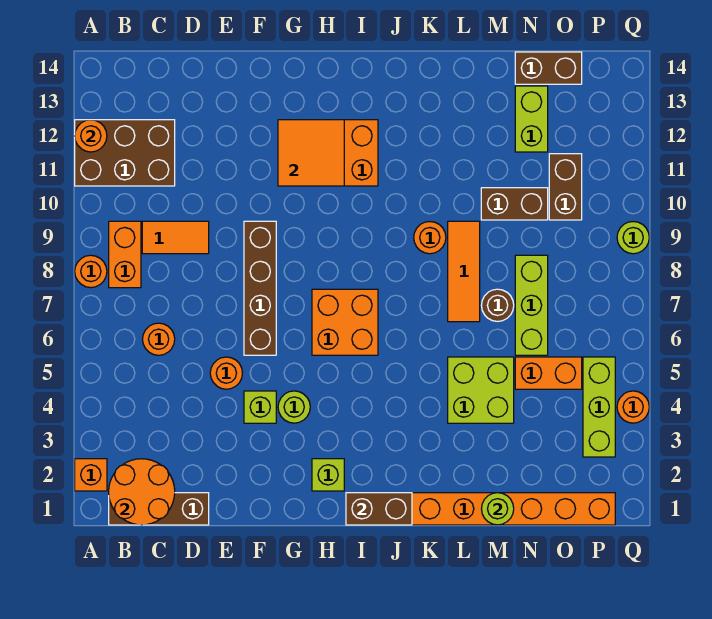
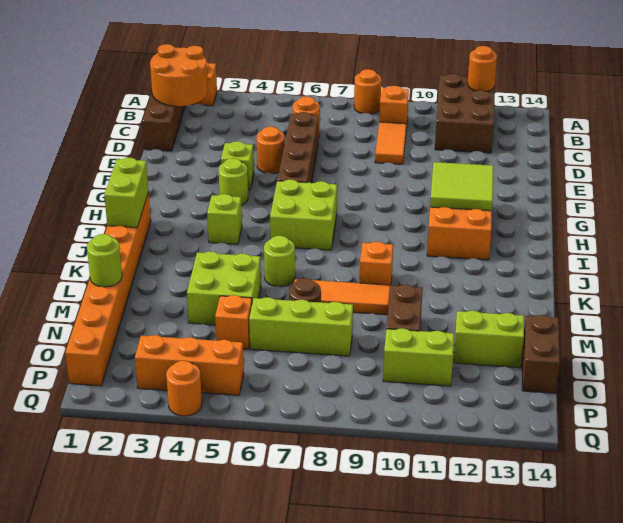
orange 1x2 brick [109,221,141,288] -> orange 1x1 brick [379,86,409,128]
brown 1x4 brick [244,221,276,355] -> brown 1x4 brick turned to [277,112,318,183]
orange 2x2 tile [278,120,344,186] -> lime 2x2 tile [430,162,493,211]
lime 1x1 brick [312,459,344,491] -> lime 1x1 brick moved to [207,194,242,244]
orange 2x2 brick [312,289,378,355] -> lime 2x2 brick [270,180,337,250]
brown 1x2 brick [346,493,412,525] -> lime 1x2 brick [104,158,149,227]
orange 1x1 round brick [414,222,446,254] -> orange 1x1 brick [360,242,393,287]
orange 1x2 brick [515,357,582,389] -> orange 1x1 brick [215,295,252,349]
brown 1x2 brick [549,154,582,220] -> lime 1x2 brick [383,328,454,386]
lime 1x3 brick [583,357,615,457] -> orange 1x3 brick [135,335,244,395]
lime 1x1 round brick [617,222,649,254] -> lime 1x1 round brick moved to [264,236,295,287]

